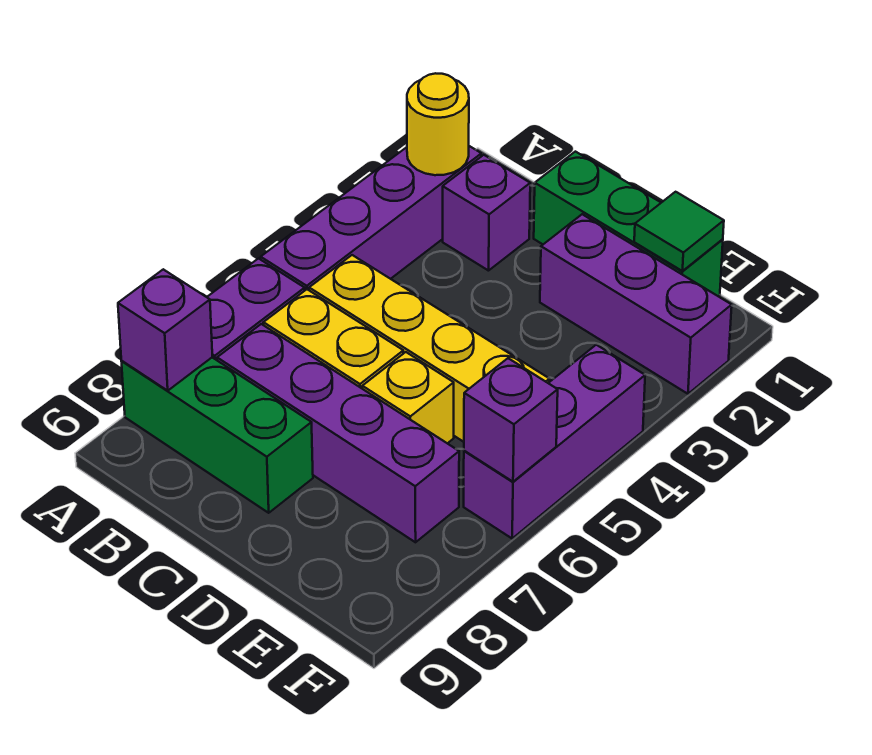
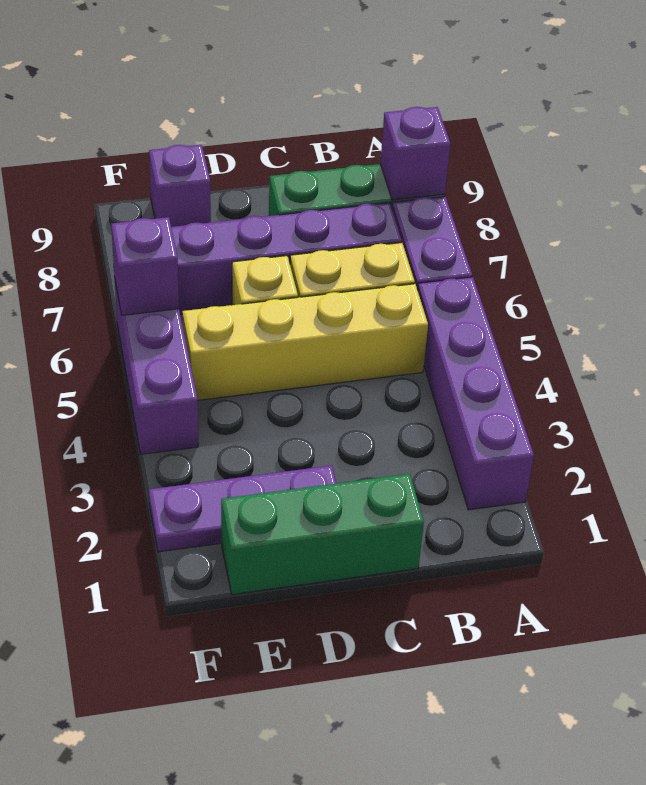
yellow 1x1 round brick [407,73,469,175] -> none
purple 1x1 brick [443,155,530,271] -> purple 1x1 brick moved to [149,145,211,227]
purple 1x3 brick [540,214,732,394] -> purple 1x3 plate [149,465,337,552]
green 1x1 tile [634,192,724,271] -> none

